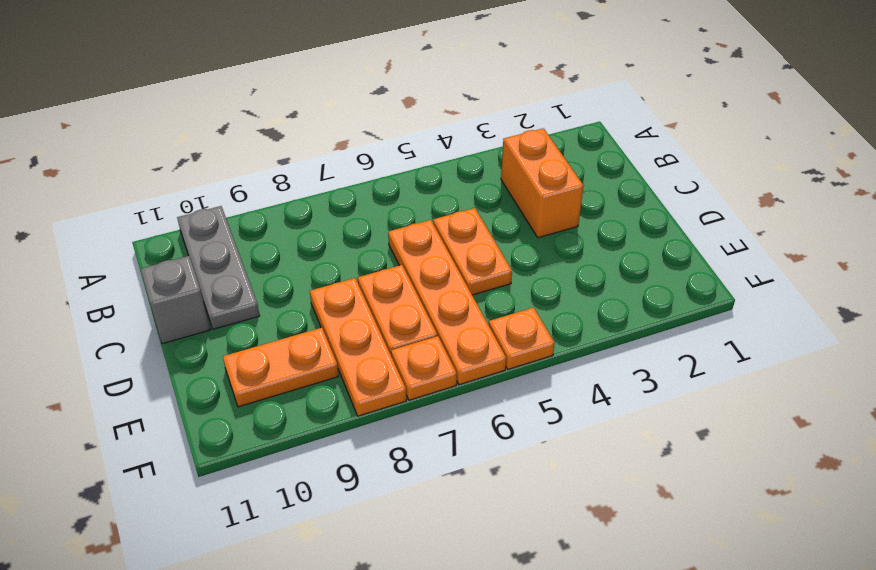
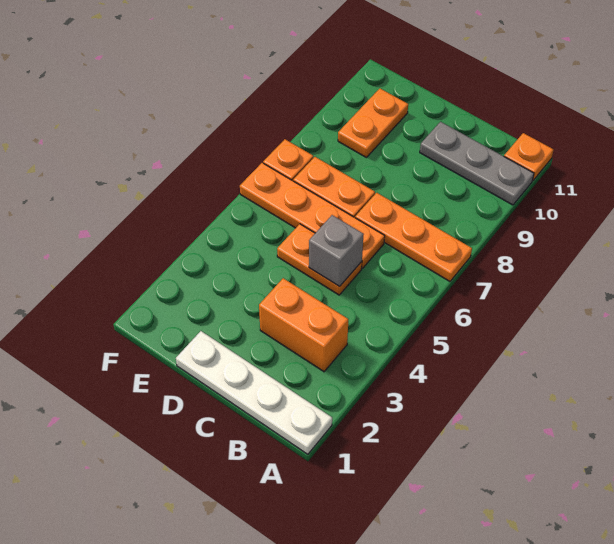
none -> white 1x4 plate [176,331,332,454]
grey 1x1 brick [141,256,210,344] -> grey 1x1 brick moved to [309,215,364,286]
orange 1x3 plate [310,278,406,416] -> orange 1x3 plate moved to [355,193,472,281]
orange 1x1 plate [489,308,555,369] -> orange 1x1 plate moved to [504,133,554,181]

